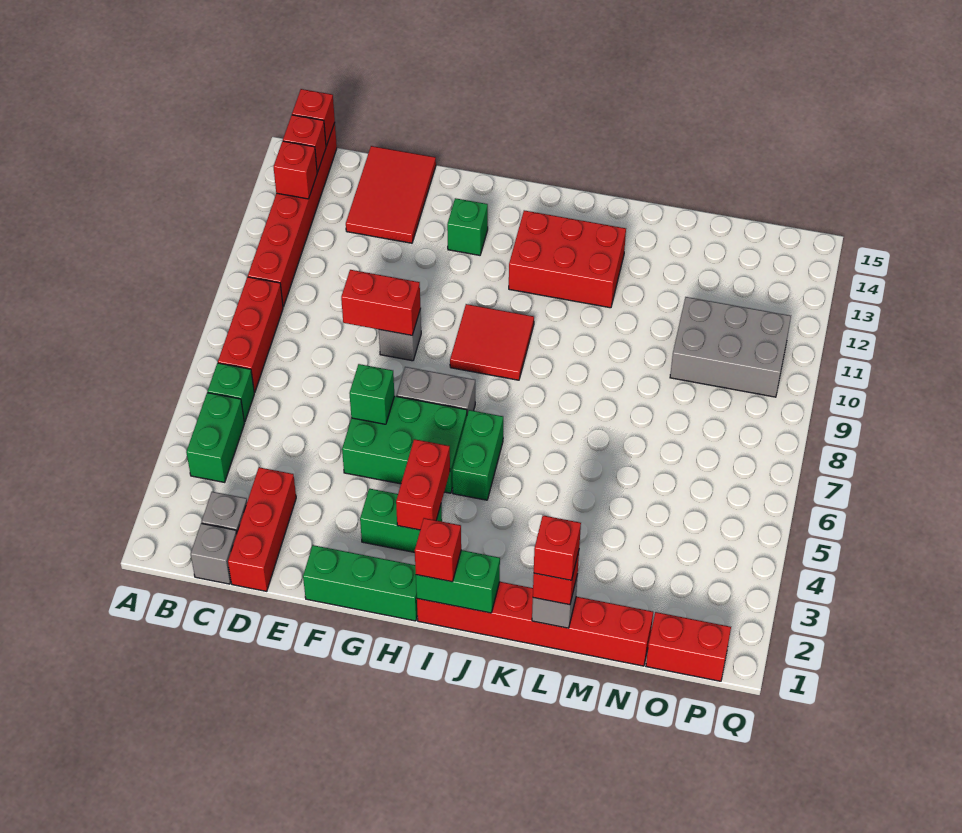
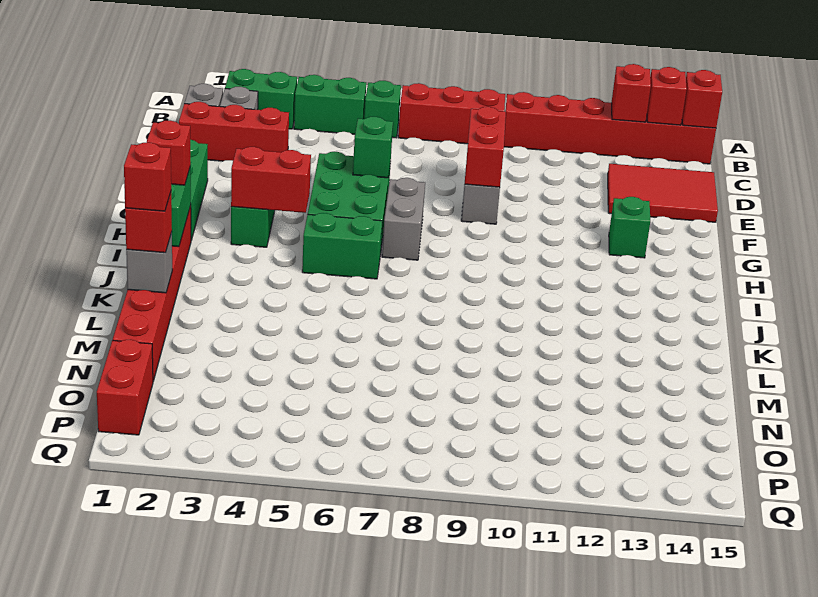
none -> green 1x2 brick [225,69,297,129]
red 2x2 tile [450,304,534,380] -> none
red 2x3 brick [509,210,626,308] -> none
grey 2x3 brick [670,297,791,397] -> none

